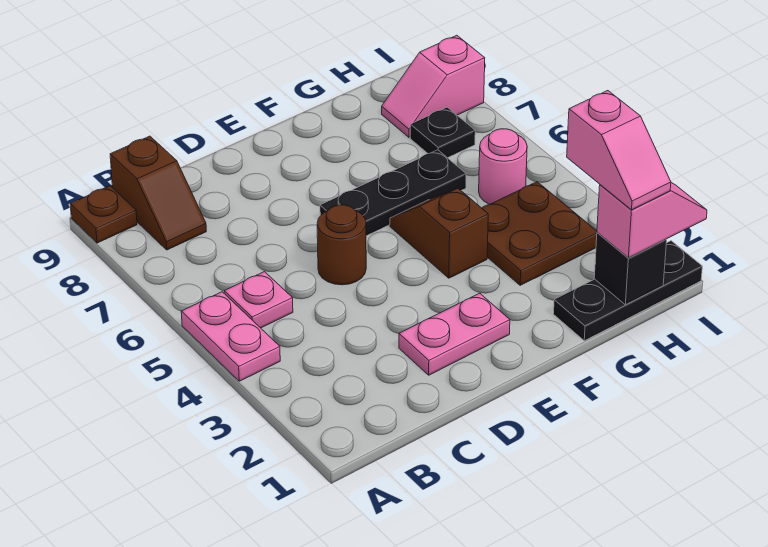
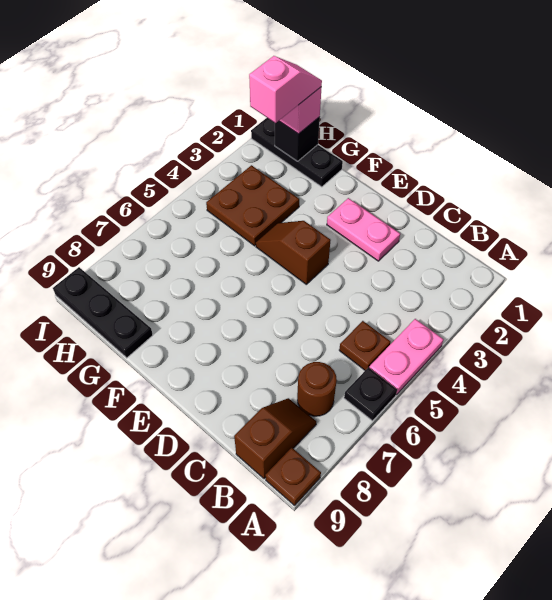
pink 1x1 plate [224,272,293,328] -> brown 1x1 plate [339,321,391,370]
brown 1x1 round brick [317,205,366,285] -> brown 1x1 round brick moved to [297,362,337,416]
black 1x3 plate [320,150,466,236] -> black 1x3 plate moved to [53,267,153,358]
brown 1x2 slope [390,188,488,278] -> brown 1x2 slope turned to [256,221,331,284]
pink 1x1 round brick [479,129,527,204] -> none
black 1x1 plate [410,107,475,158] -> black 1x1 plate moved to [344,368,397,421]
pink 1x2 slope [382,35,485,137] -> none

